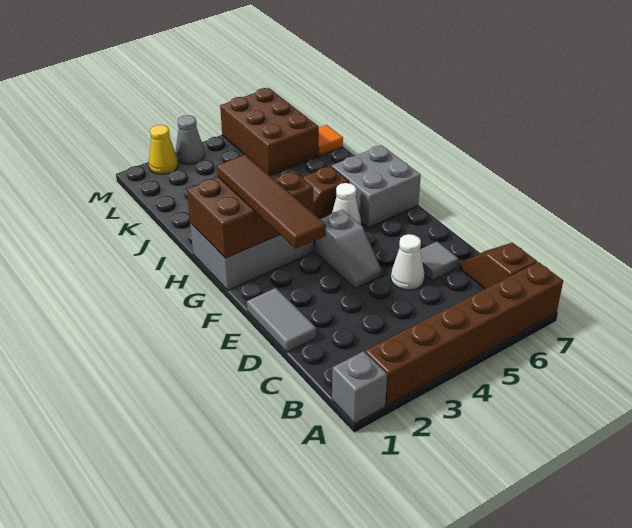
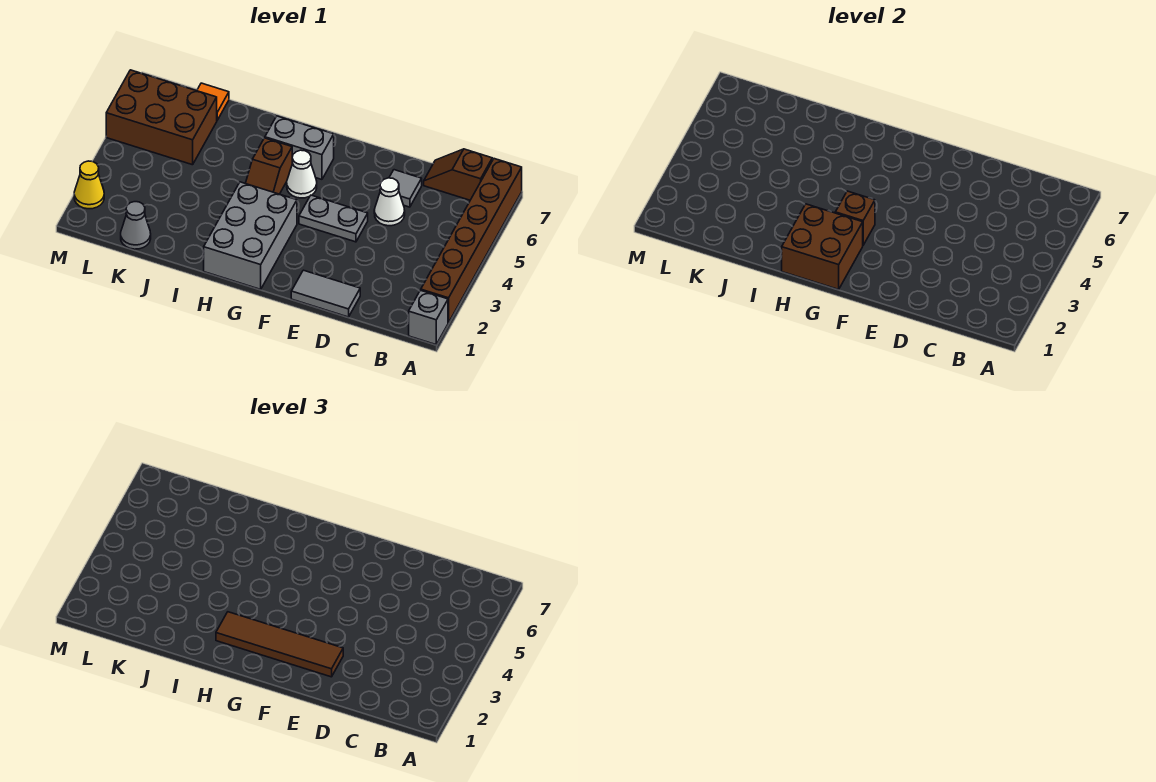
grey 1x2 slope [316,210,382,288] -> grey 1x2 plate [299,195,368,242]
grey 2x2 brick [332,145,421,227] -> grey 1x2 brick [265,116,334,179]
grey 1x1 cone [176,115,205,164] -> grey 1x1 cone moved to [121,202,151,249]

